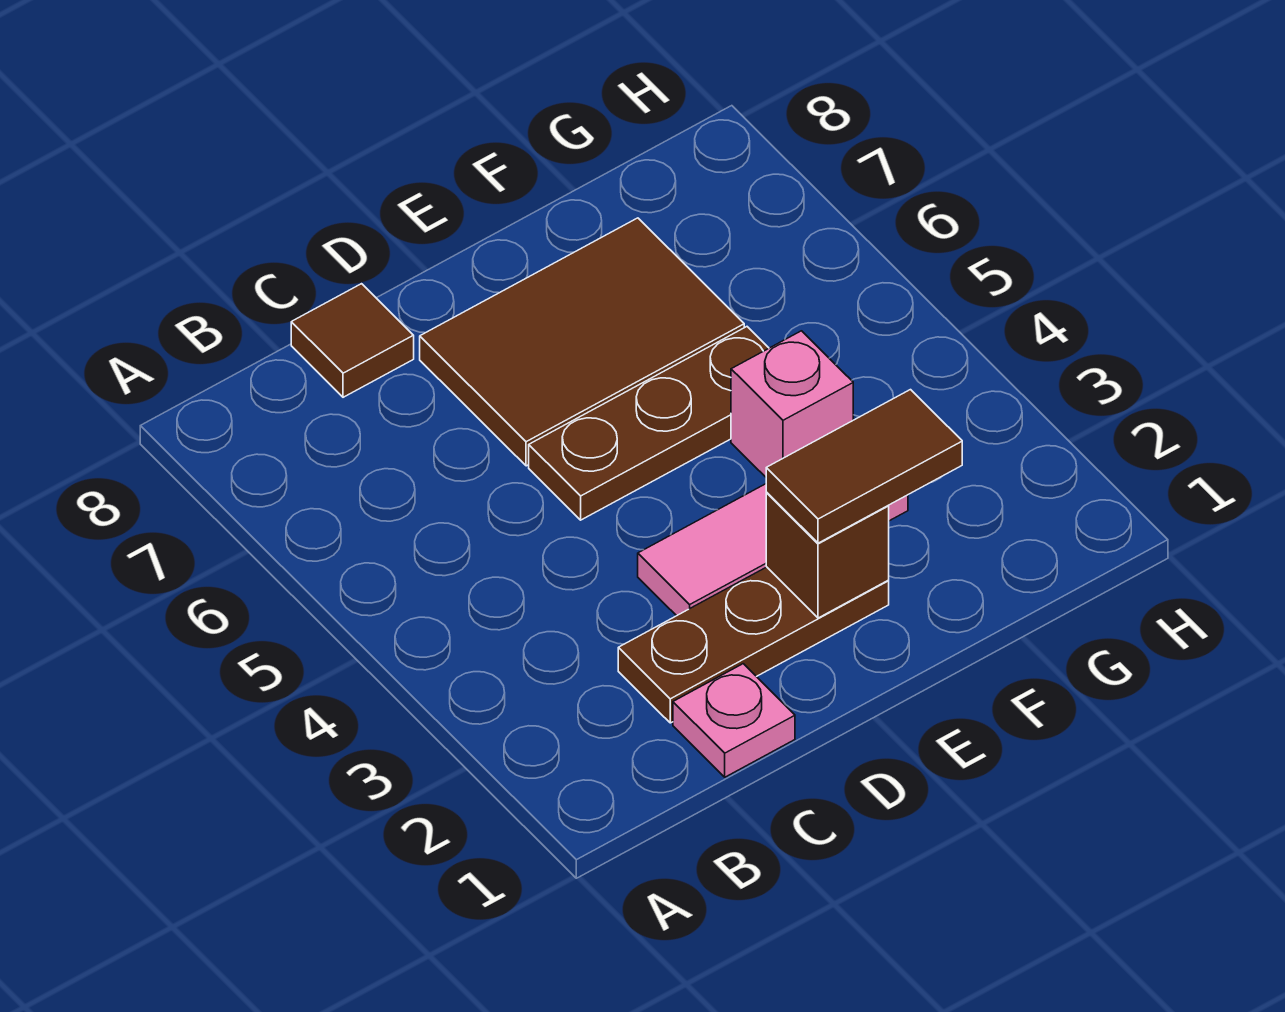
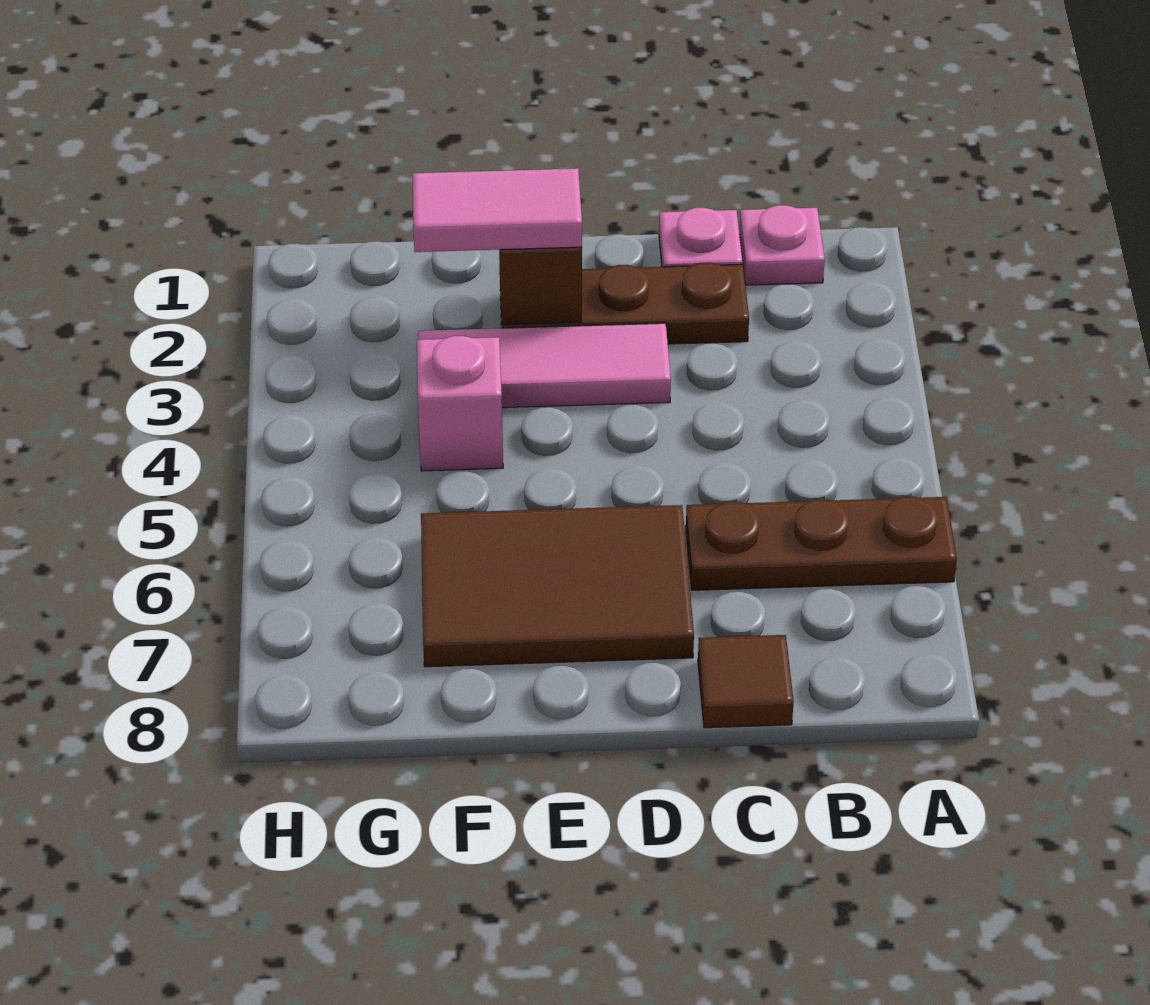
none -> pink 1x1 plate [739,205,825,285]
brown 1x3 plate [529,327,769,520] -> brown 1x3 plate moved to [686,497,957,590]
brown 1x2 tile [766,390,962,543] -> pink 1x2 tile [412,168,582,252]

